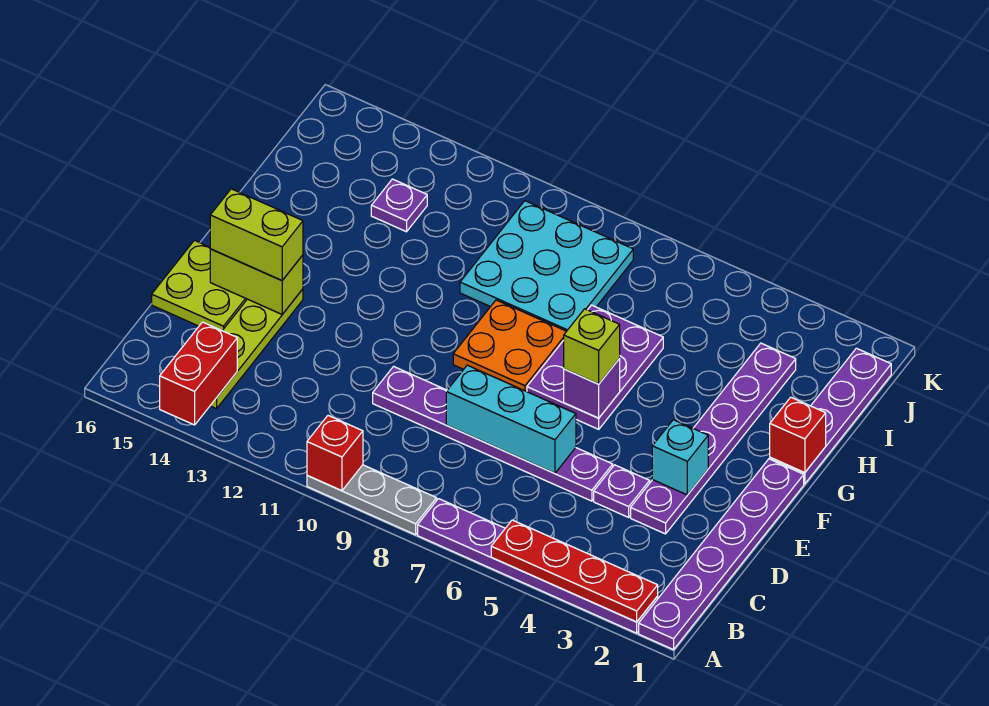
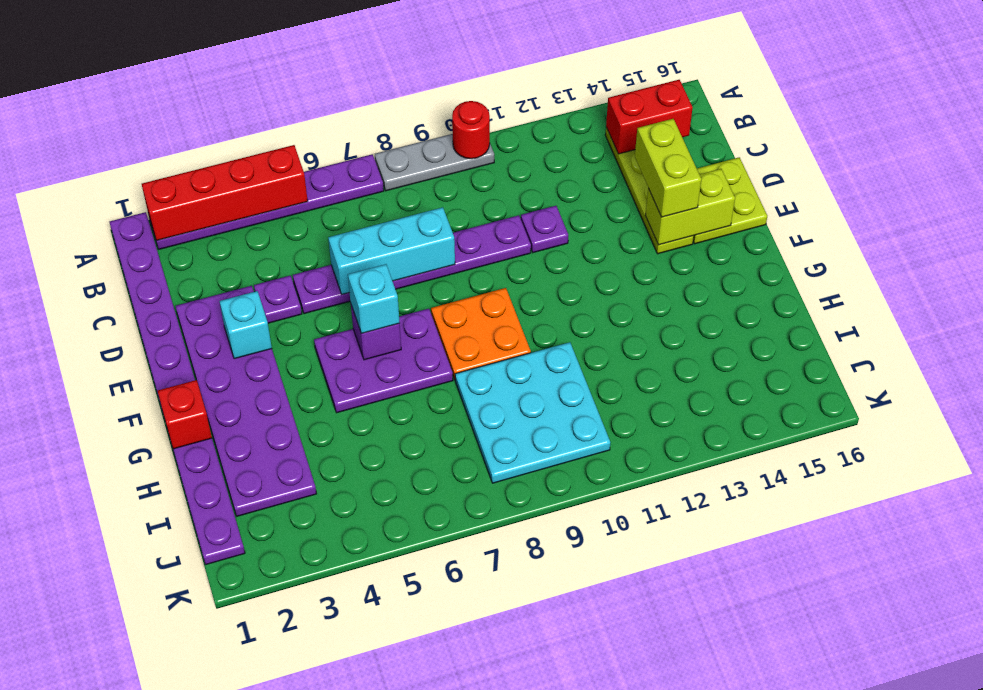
red 1x4 plate [491,520,658,622] -> red 1x4 brick [142,145,308,241]
red 1x1 brick [307,416,363,491] -> red 1x1 round brick [452,101,490,159]
red 1x2 brick [160,322,237,425] -> red 1x2 brick turned to [606,80,693,154]
purple 1x6 plate [631,343,796,534] -> purple 2x6 plate [176,286,316,516]
lime 1x2 brick [210,189,303,280] -> lime 1x2 brick turned to [635,119,701,217]
purple 2x3 plate [527,305,663,429] -> purple 2x3 plate turned to [314,309,453,413]
lime 1x1 brick [564,309,620,384] -> cyan 1x1 brick [348,264,400,334]
purple 1x1 plate [371,179,427,232] -> purple 1x1 plate moved to [521,206,568,253]

